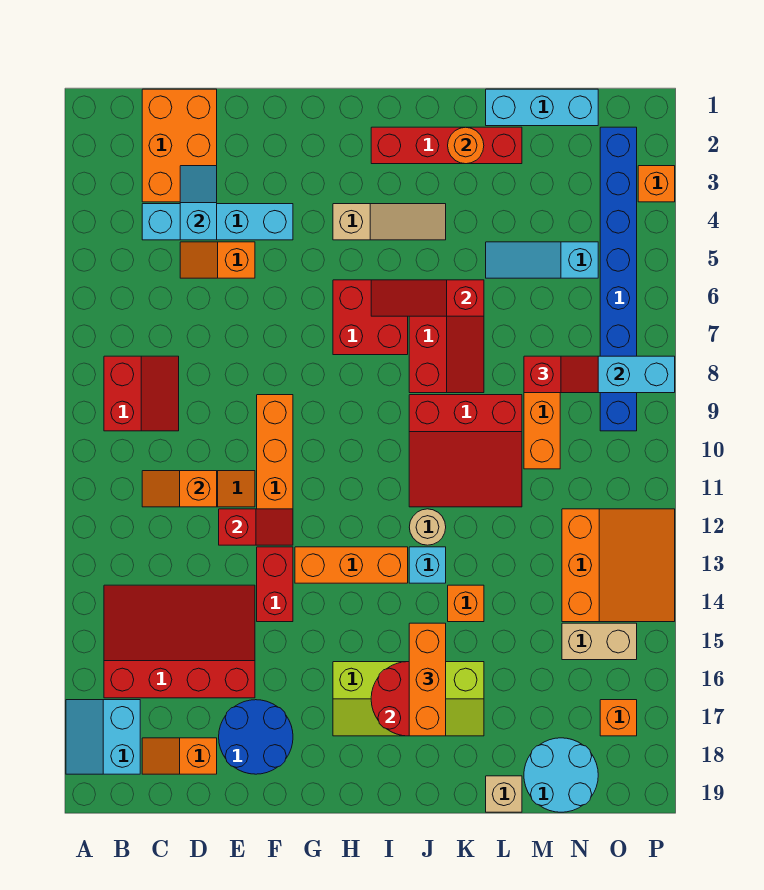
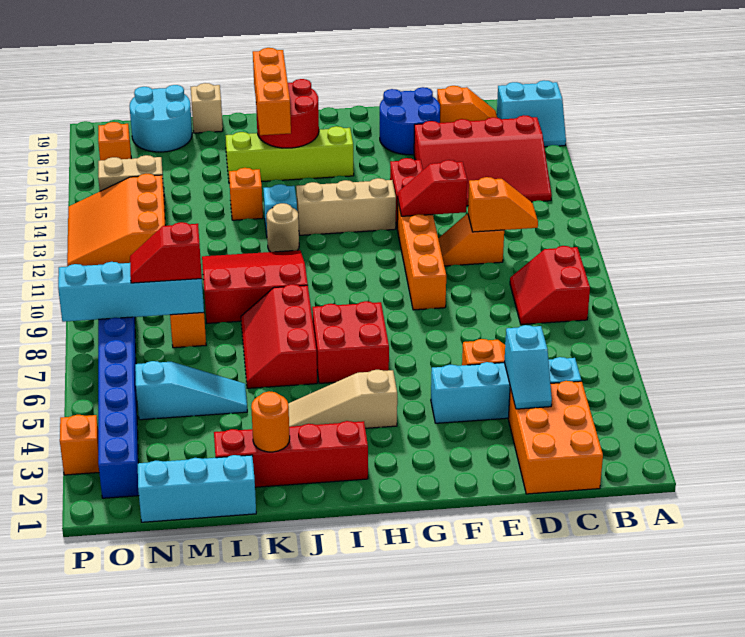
cyan 2x2 slope [66,700,140,774] -> cyan 2x2 slope turned to [497,80,566,147]
orange 1x3 brick [295,547,408,583] -> tan 1x3 brick [296,178,396,235]
red 1x3 slope [371,280,484,316] -> none

